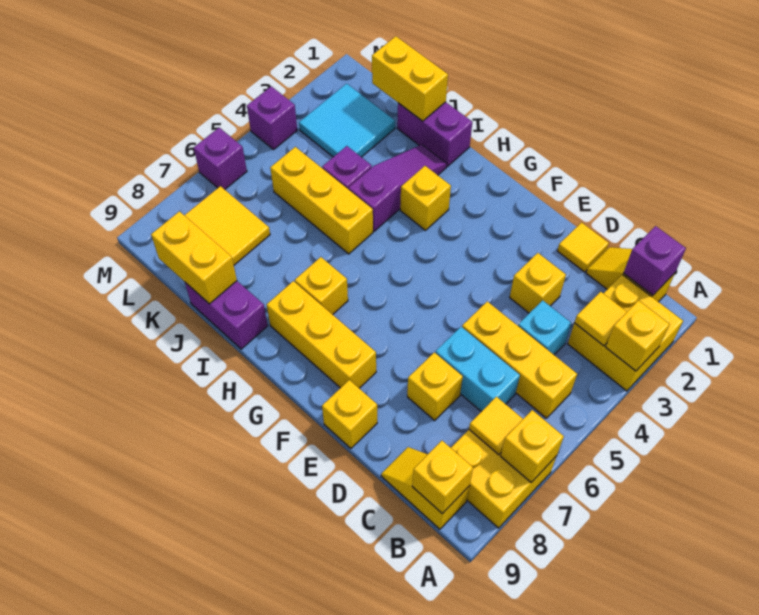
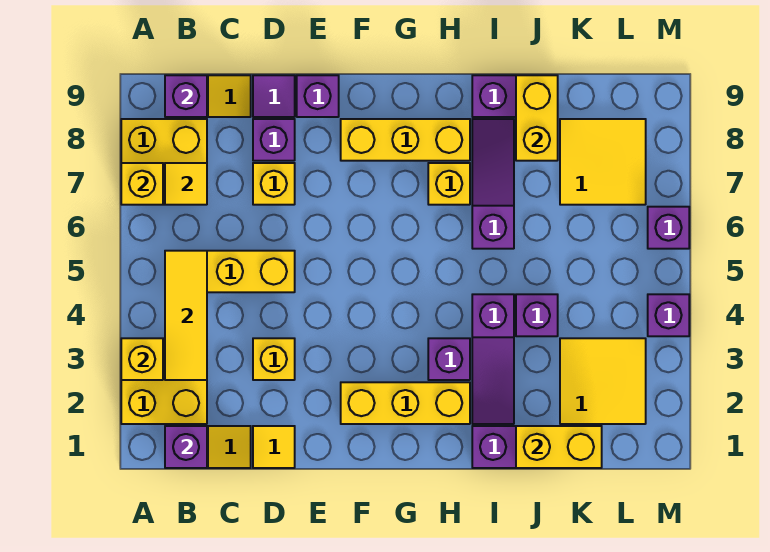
yellow 1x1 tile [574,292,627,346] -> yellow 1x3 tile [165,251,207,380]
yellow 1x1 brick [412,441,473,514] -> purple 1x1 brick [165,75,207,117]
cyan 1x1 brick [518,300,571,355] -> none
cyan 1x2 brick [435,327,520,412] -> none
none -> purple 1x1 brick [253,119,295,161]
none -> purple 1x1 tile [253,75,295,117]
yellow 1x1 brick [322,380,377,448] -> purple 1x1 brick [297,75,339,117]
yellow 1x1 brick [400,166,451,230] -> purple 1x1 brick [428,338,470,380]
yellow 1x3 brick [270,147,373,254] -> yellow 1x3 brick moved to [341,382,470,424]
none -> purple 1x3 slope [472,119,514,249]
yellow 1x2 brick [151,211,237,304] -> yellow 1x2 brick turned to [516,75,558,161]
cyan 2x2 tile [299,84,395,157] -> yellow 2x2 tile [560,338,646,424]

